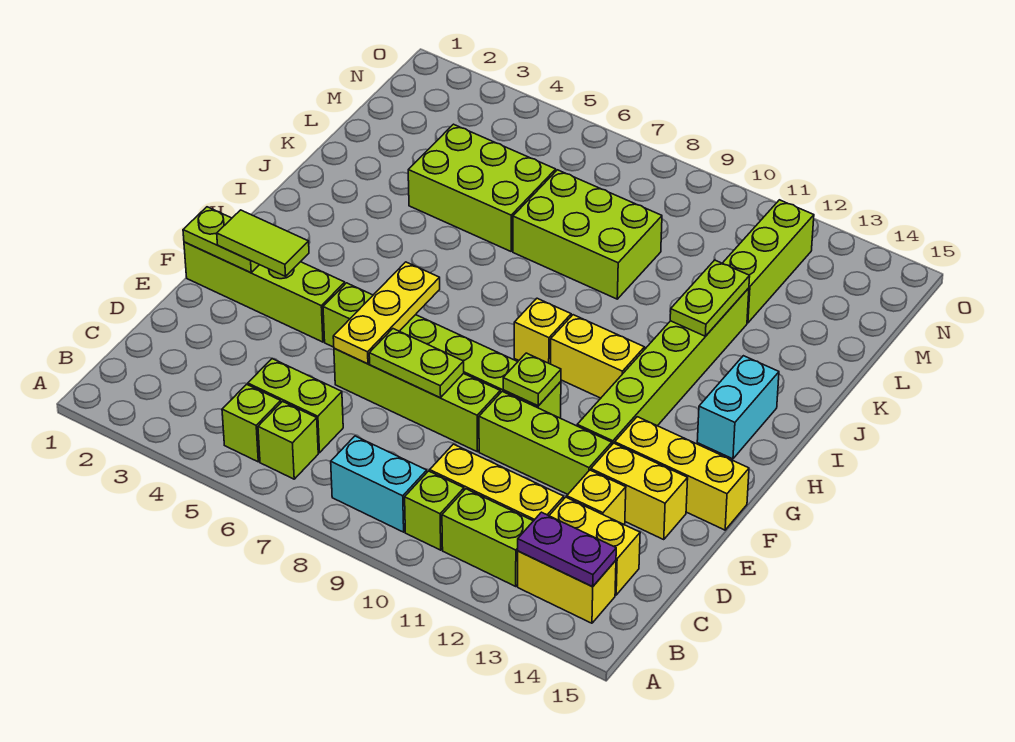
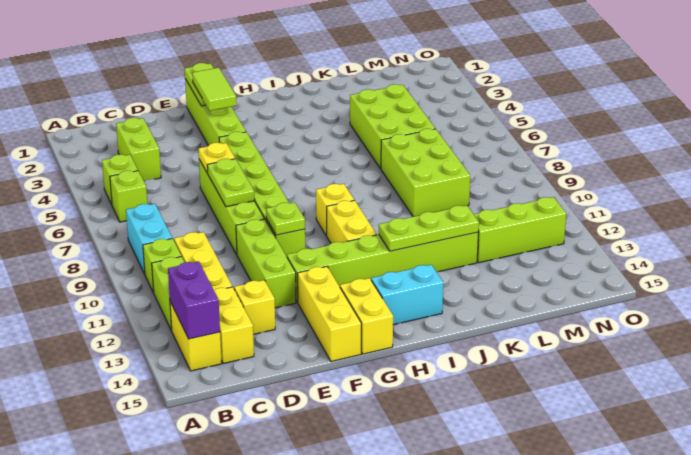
purple 1x2 plate [518,512,616,586] -> purple 1x2 brick [168,261,220,339]
lime 1x2 brick [248,359,343,453] -> lime 1x2 brick moved to [116,118,161,181]
yellow 1x3 plate [333,262,440,364] -> yellow 1x1 plate [198,143,235,173]
yellow 1x2 brick [591,443,688,540] -> yellow 1x2 brick moved to [340,278,393,354]
lime 1x2 plate [670,260,750,336] -> lime 1x3 plate [379,205,479,251]

